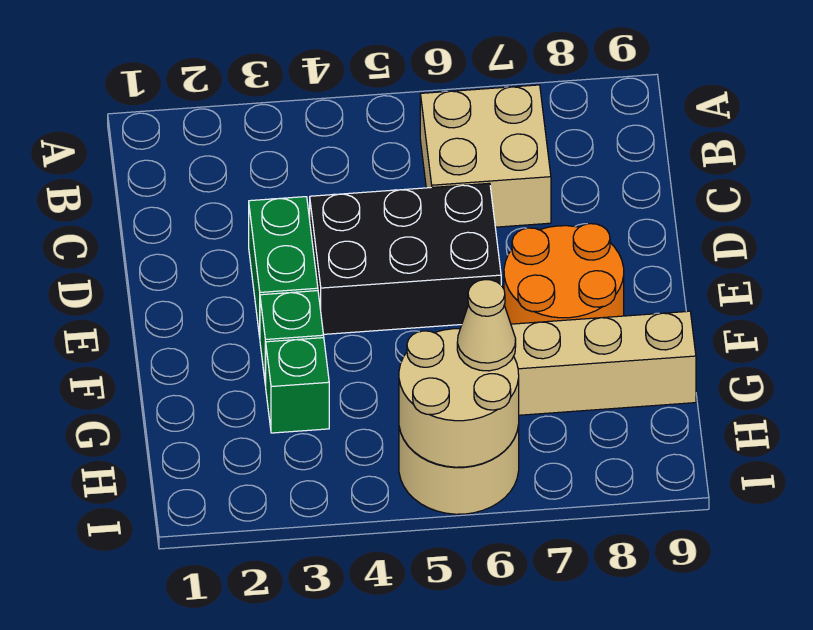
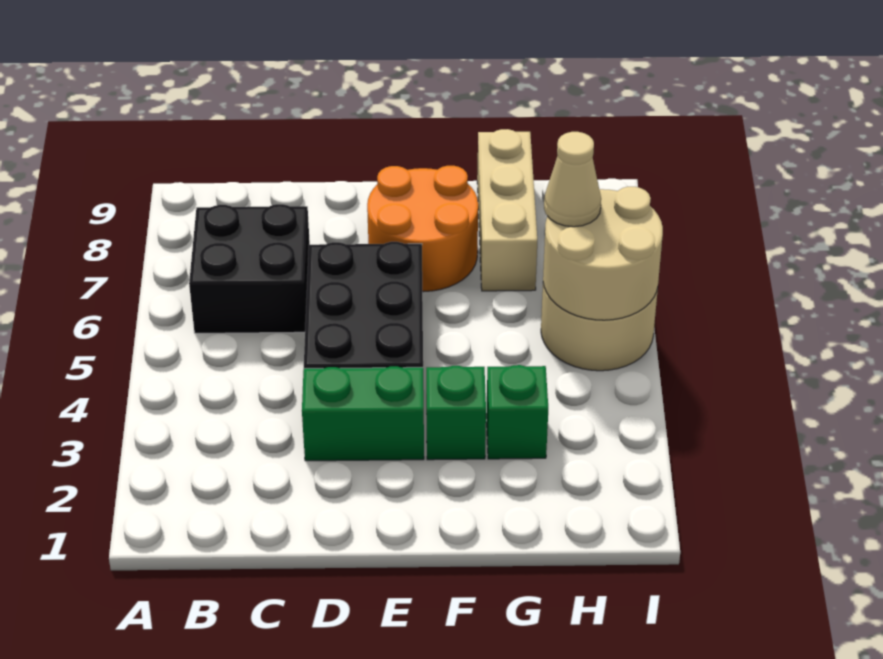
tan 2x2 brick [420,85,551,227] -> black 2x2 brick [189,204,310,333]

